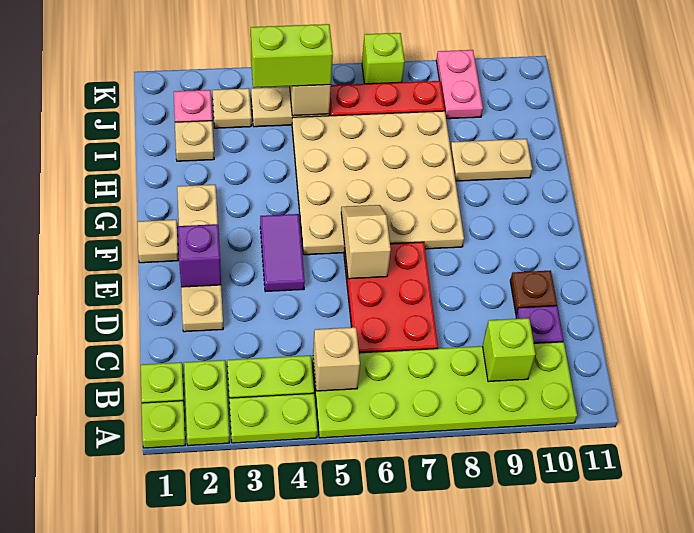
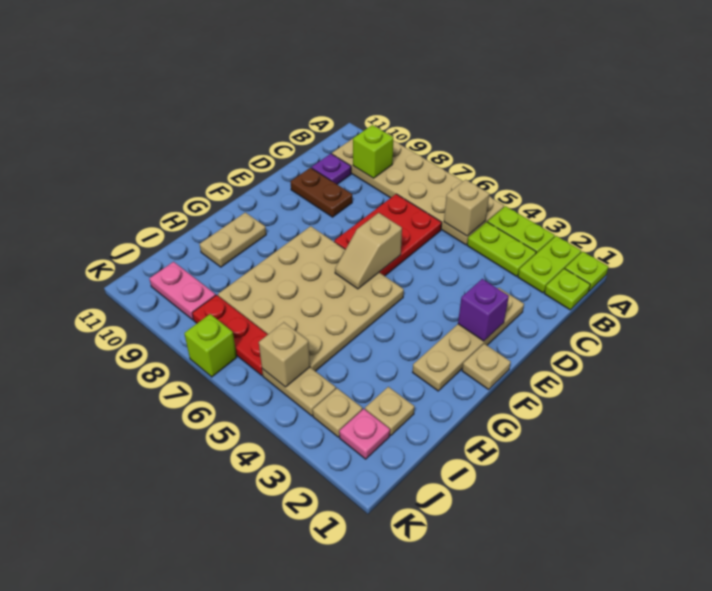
lime 2x6 plate [313,342,577,438] -> tan 2x6 plate [332,139,504,245]
brown 1x1 plate [510,271,557,314] -> brown 1x2 plate [290,168,352,217]
purple 1x2 tile [260,214,305,292] -> none
tan 1x2 plate [451,139,532,181] -> tan 1x2 plate turned to [200,212,266,267]
lime 1x2 brick [251,24,333,88] -> none
pink 1x2 plate [436,50,483,119] -> pink 1x2 plate turned to [149,262,216,320]

